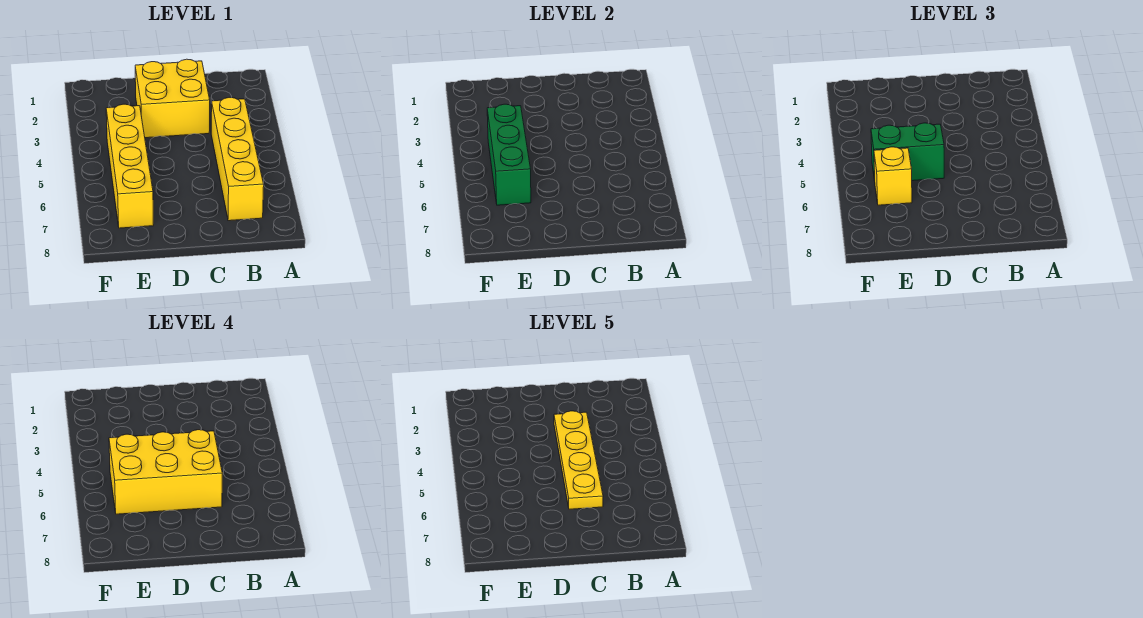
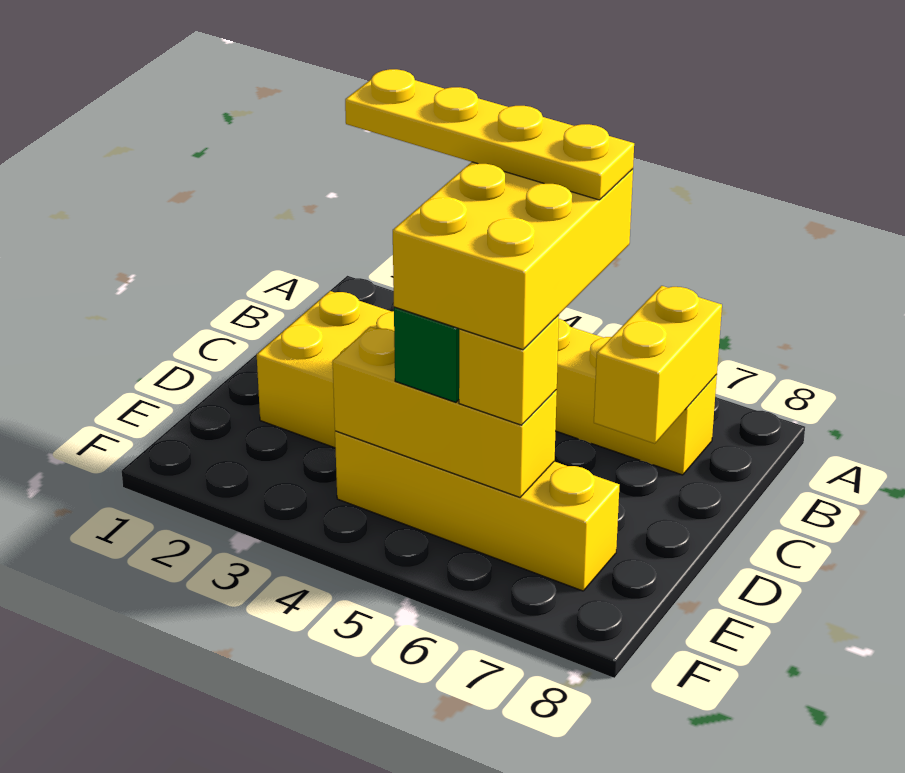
none -> yellow 1x2 brick [594,286,722,444]
green 1x3 brick [487,104,531,205] -> yellow 1x3 brick [333,327,557,497]

